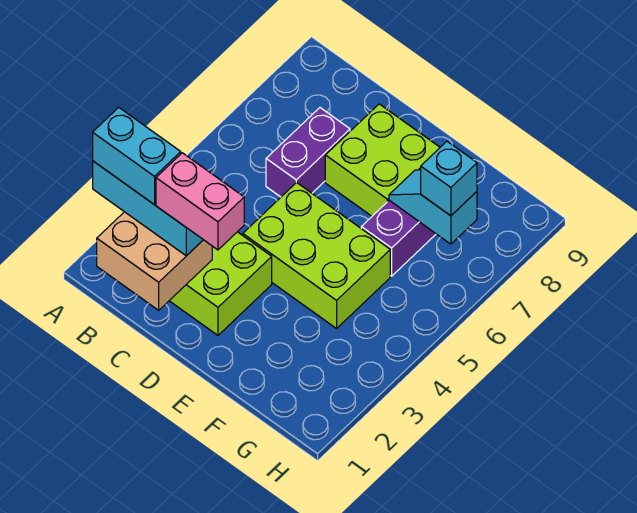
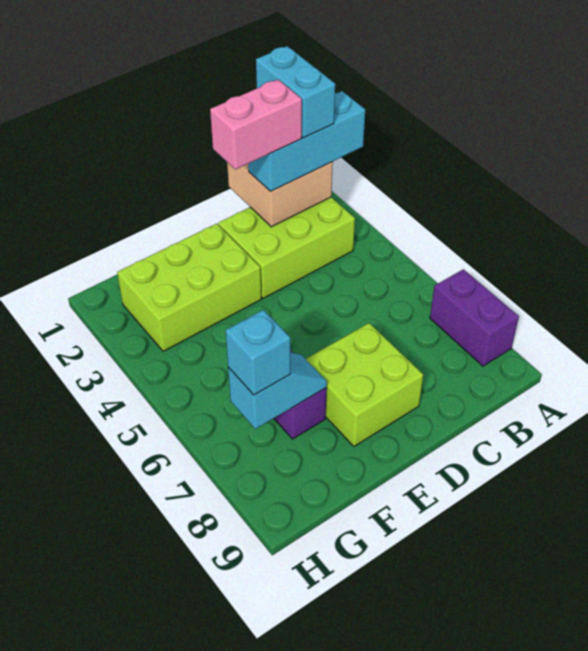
cyan 1x2 brick [93,108,181,205] -> cyan 1x2 brick turned to [256,46,335,138]
purple 1x2 brick [266,108,350,197] -> purple 1x2 brick moved to [430,269,519,366]
lime 2x3 brick [243,182,390,328] -> lime 2x3 brick moved to [117,224,261,351]

